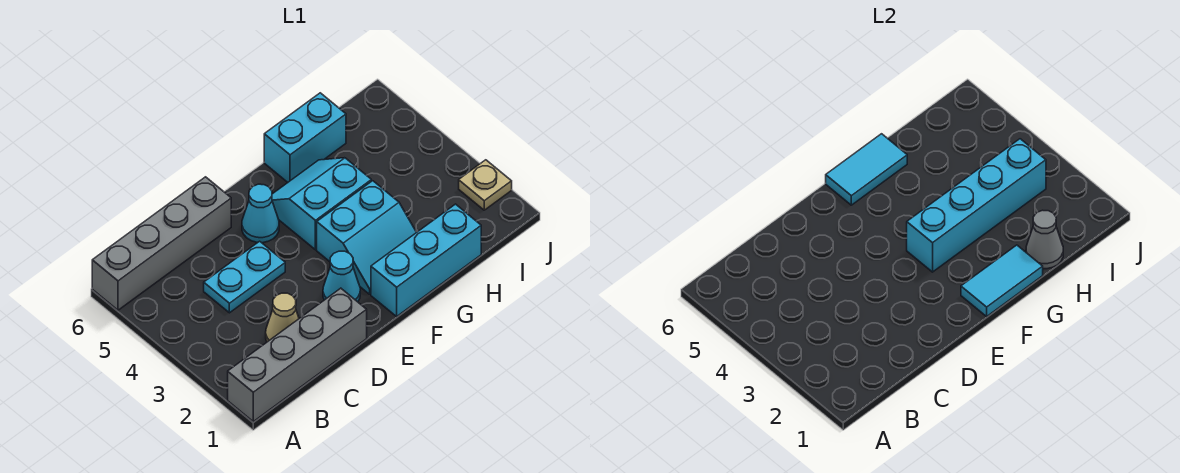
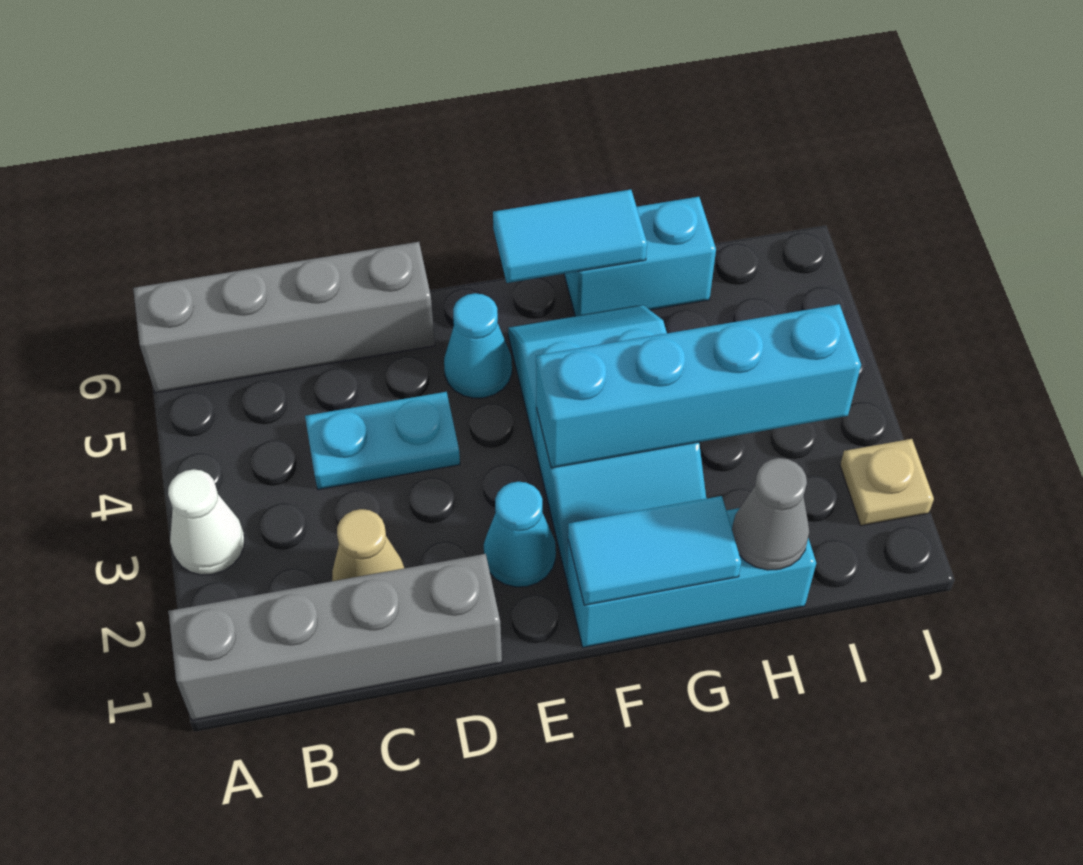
none -> white 1x1 cone [168,469,244,575]

